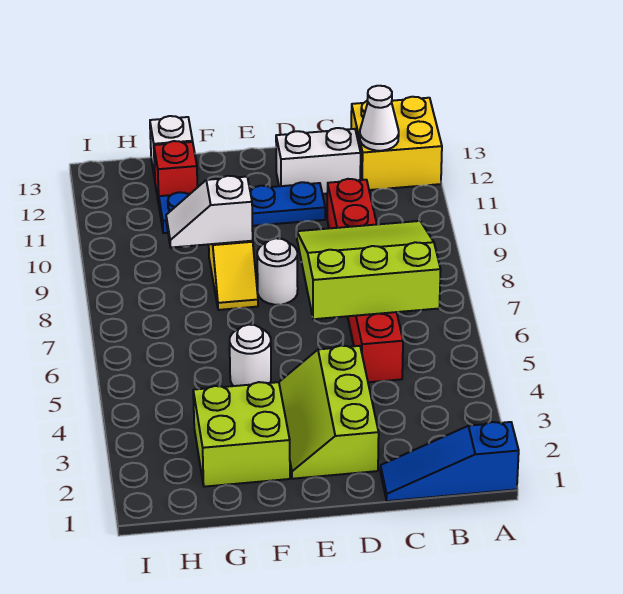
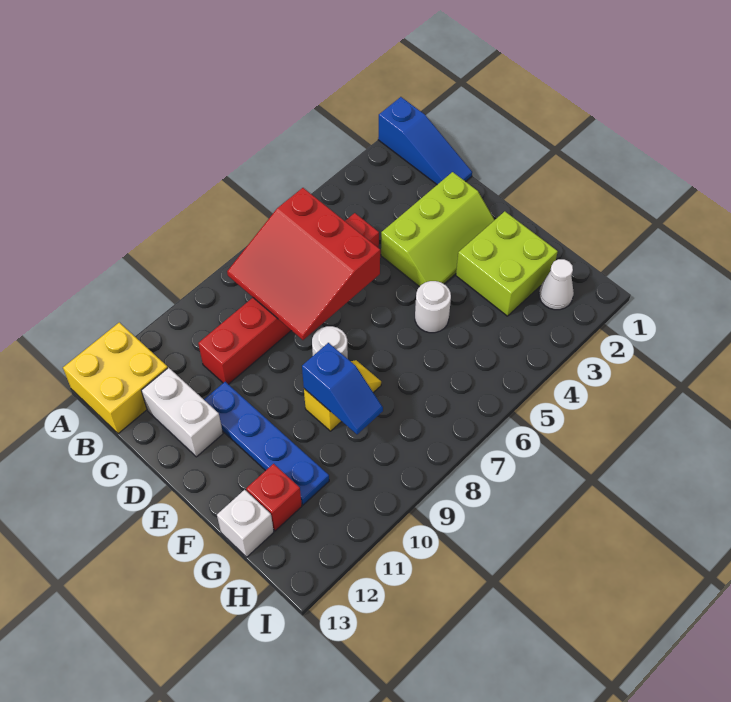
lime 3x3 slope [297,221,441,319] -> red 3x3 slope [227,188,380,340]
white 1x1 cone [360,86,399,151] -> white 1x1 cone moved to [539,259,574,310]
white 1x2 slope [166,176,253,247] -> blue 1x2 slope [302,343,383,434]

